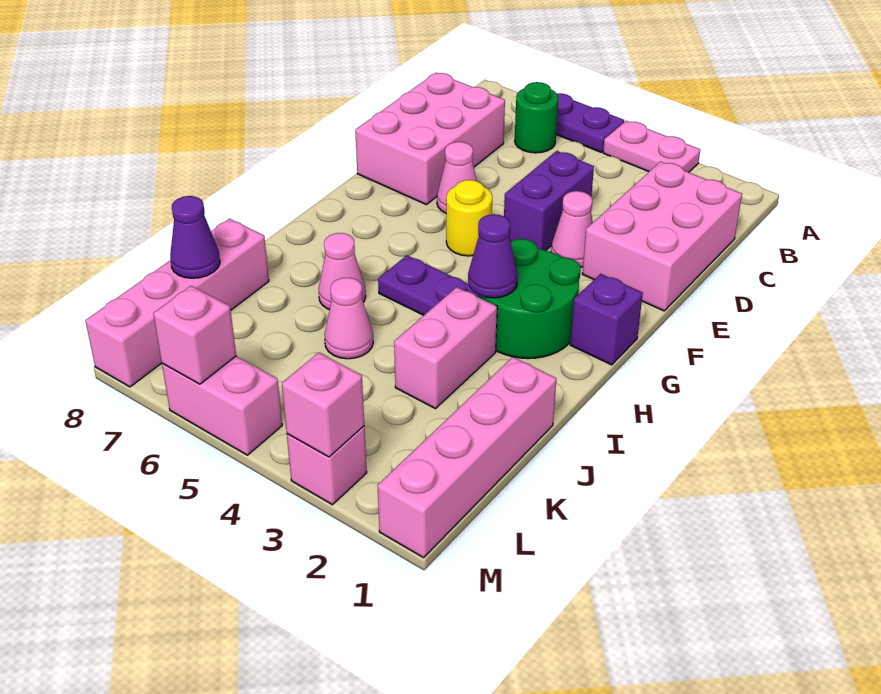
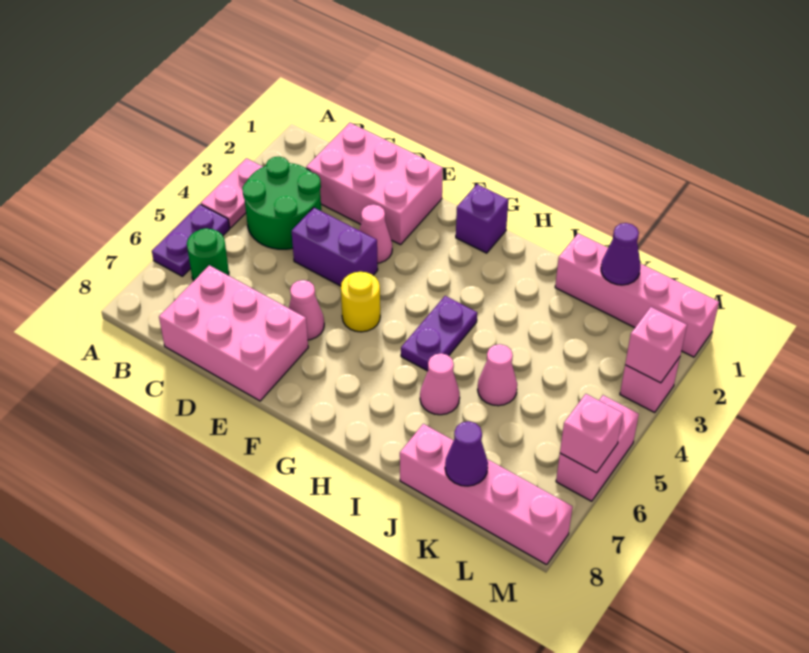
green 2x2 round brick [478,239,581,359] -> green 2x2 round brick moved to [242,157,321,249]
purple 1x1 cone [468,214,518,298] -> purple 1x1 cone moved to [601,223,640,285]
pink 1x2 brick [394,287,497,409] -> none

